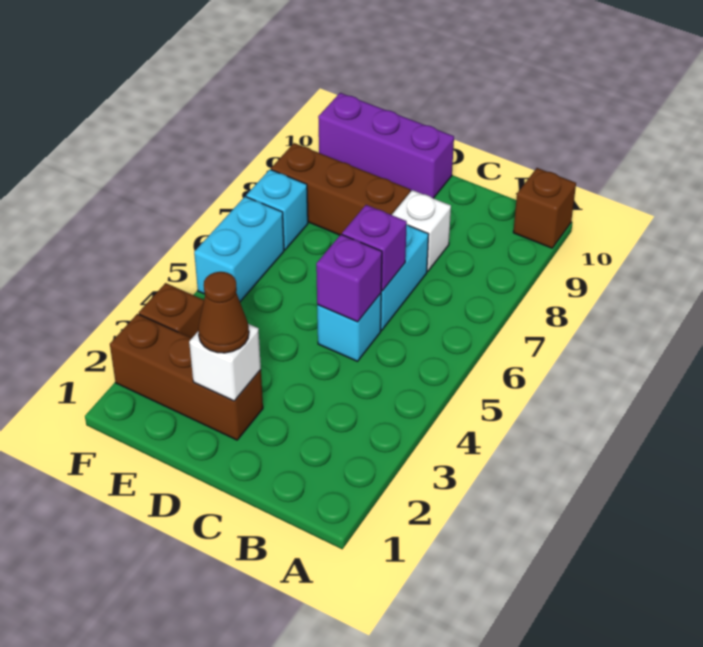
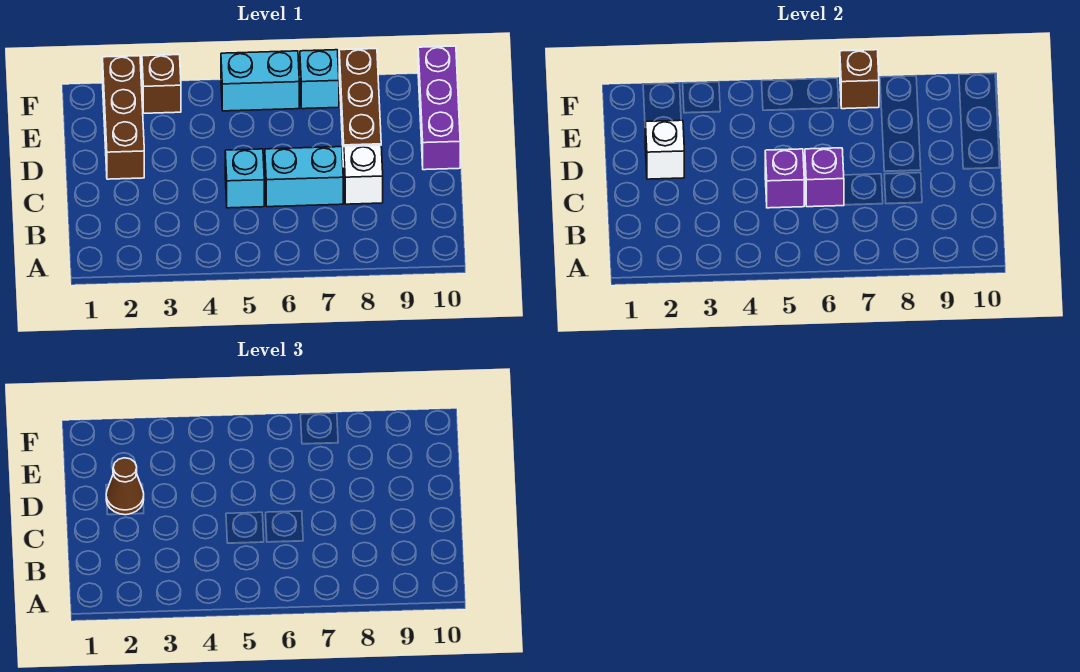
brown 1x1 brick [513,168,576,248] -> brown 1x1 brick moved to [840,50,879,109]

